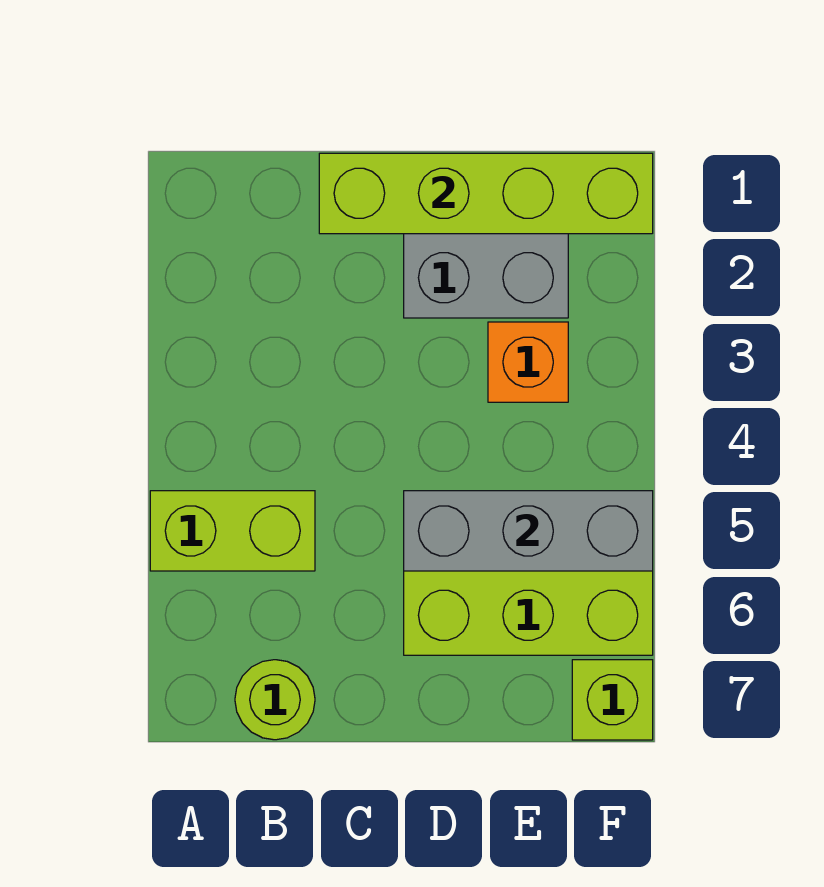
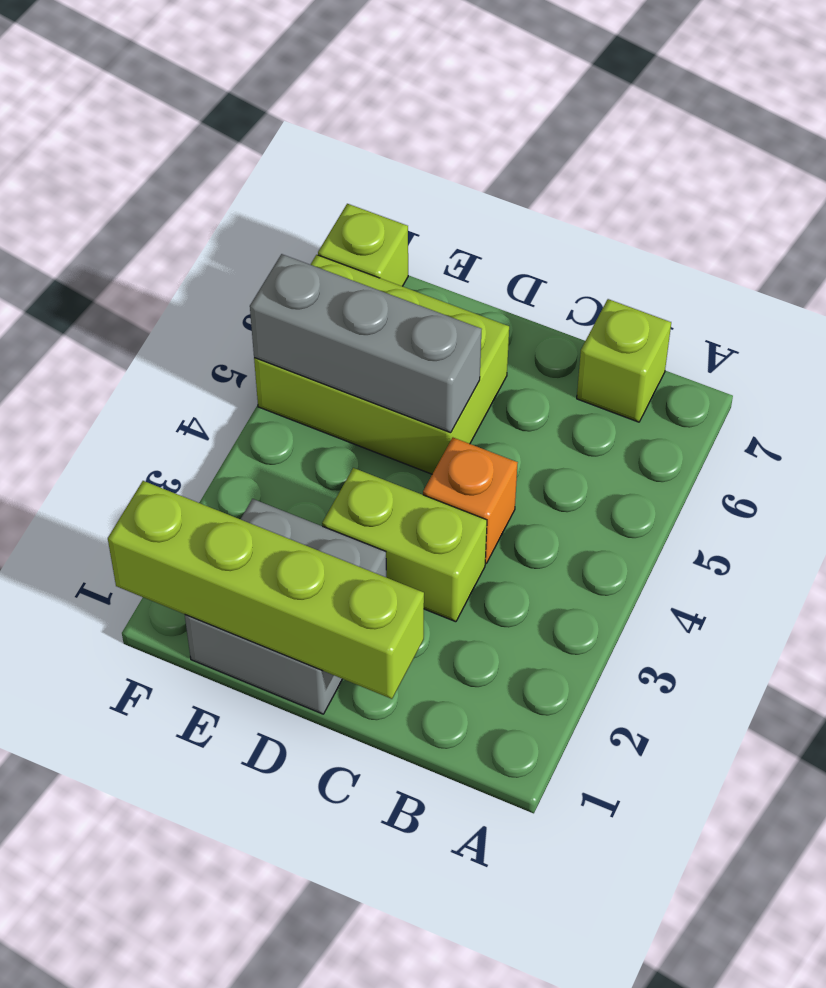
lime 1x2 brick [150,491,315,571] -> lime 1x2 brick moved to [322,468,487,622]
lime 1x1 round brick [235,660,315,740] -> lime 1x1 brick [577,299,671,422]
orange 1x1 brick [488,322,568,402] -> orange 1x1 brick moved to [423,438,518,563]

